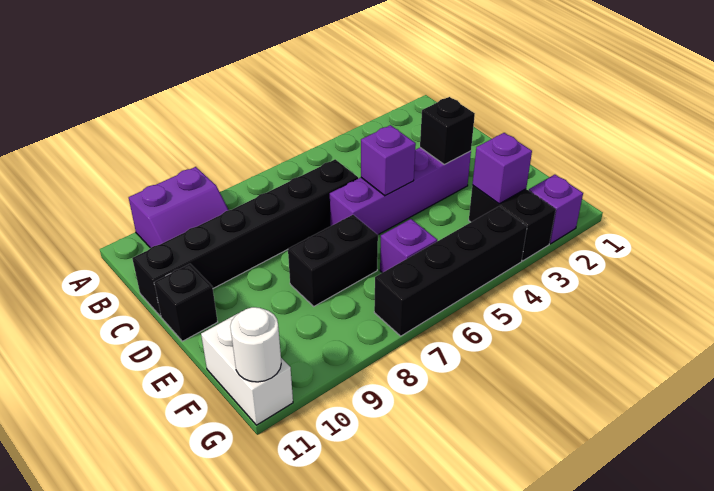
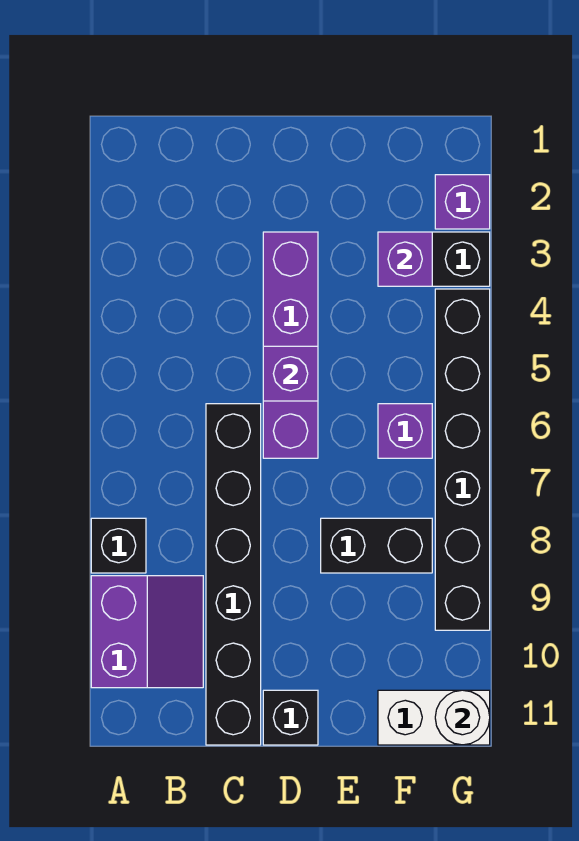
black 1x1 brick [420,97,475,165] -> black 1x1 brick moved to [91,518,146,573]
black 1x2 brick [288,215,378,306] -> black 1x2 brick turned to [321,518,432,573]
black 1x4 brick [374,206,527,336] -> black 1x6 brick [435,289,490,630]

